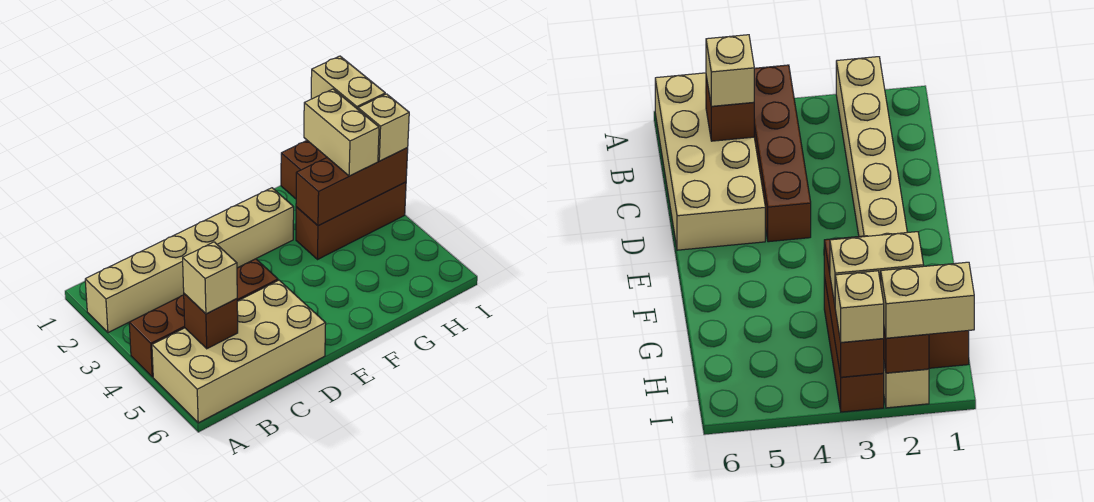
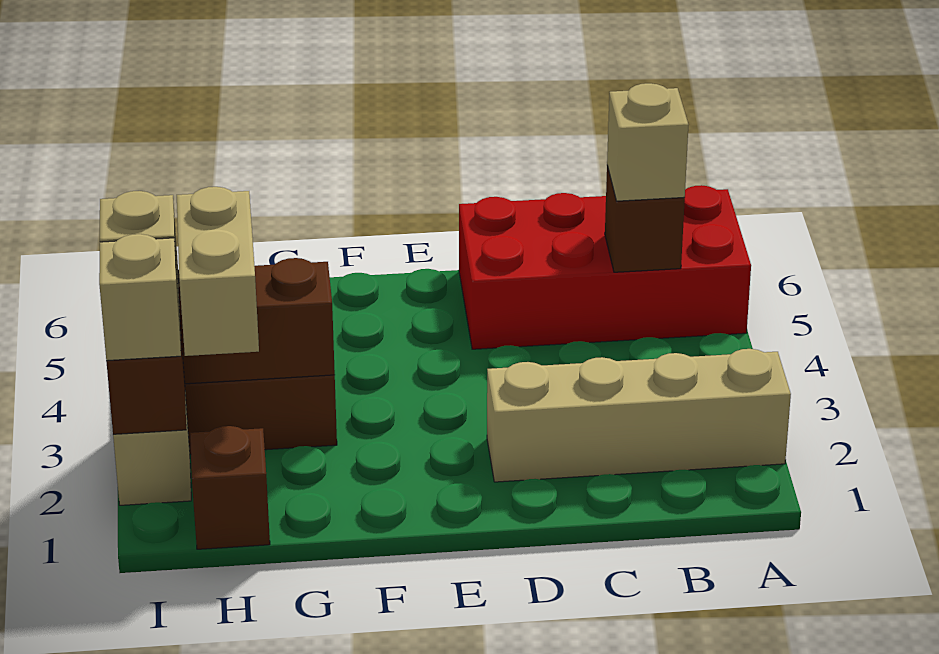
tan 1x6 brick [85,188,294,333] -> tan 1x4 brick [487,349,791,482]
brown 1x4 brick [129,259,278,377] -> none
tan 2x4 brick [152,280,326,423] -> red 2x4 brick [459,185,751,349]
tan 1x2 brick [311,56,385,109] -> tan 1x1 brick [99,234,181,361]

